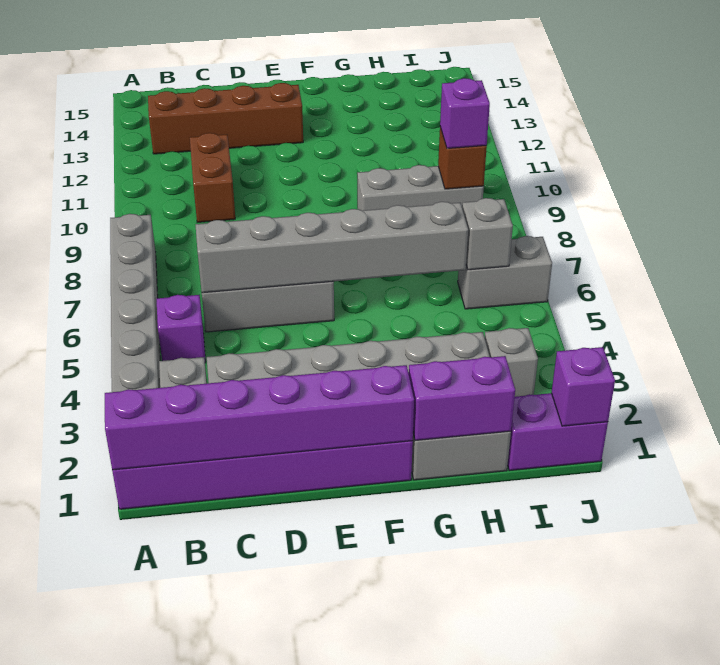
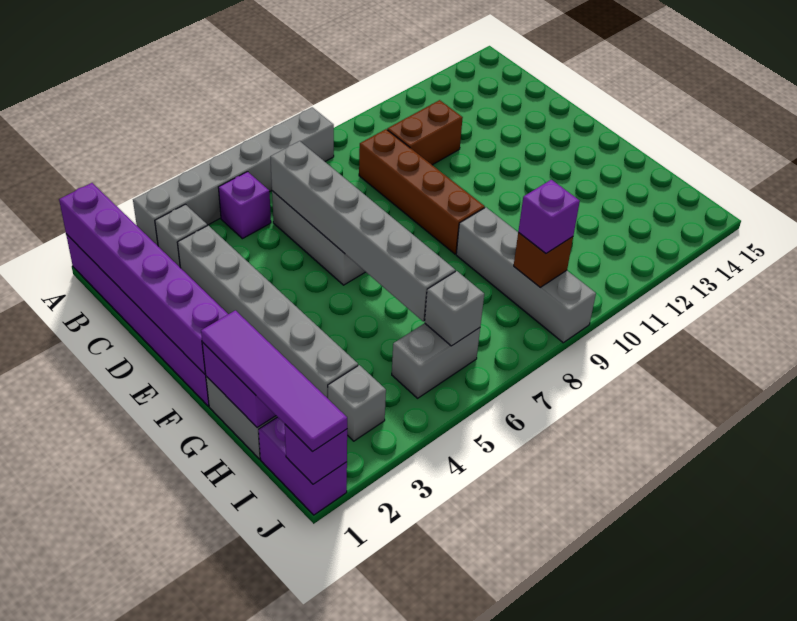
brown 1x4 brick [148,83,303,154] -> brown 1x4 brick moved to [359,129,485,254]
none -> purple 1x4 tile [201,310,347,451]
grey 1x3 brick [357,165,484,211] -> grey 1x4 brick [456,207,596,343]
grey 1x2 brick [458,236,552,309] -> grey 1x2 brick turned to [392,323,480,398]

